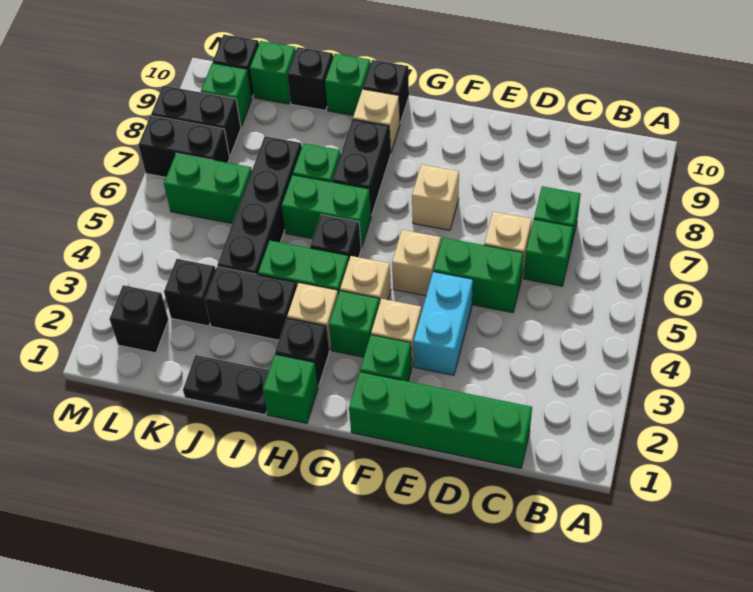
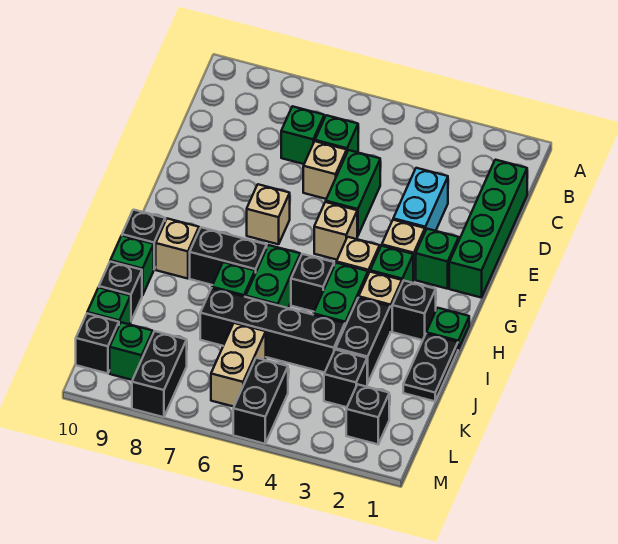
cyan 1x2 brick [414,272,473,375] -> cyan 1x2 brick turned to [393,168,448,231]
green 1x1 brick [263,355,318,423] -> green 1x1 plate [426,308,469,349]
green 1x2 brick [164,153,252,224] -> tan 1x2 brick [211,323,266,407]
black 1x2 brick [138,116,230,177] -> black 1x2 brick moved to [233,358,288,444]

